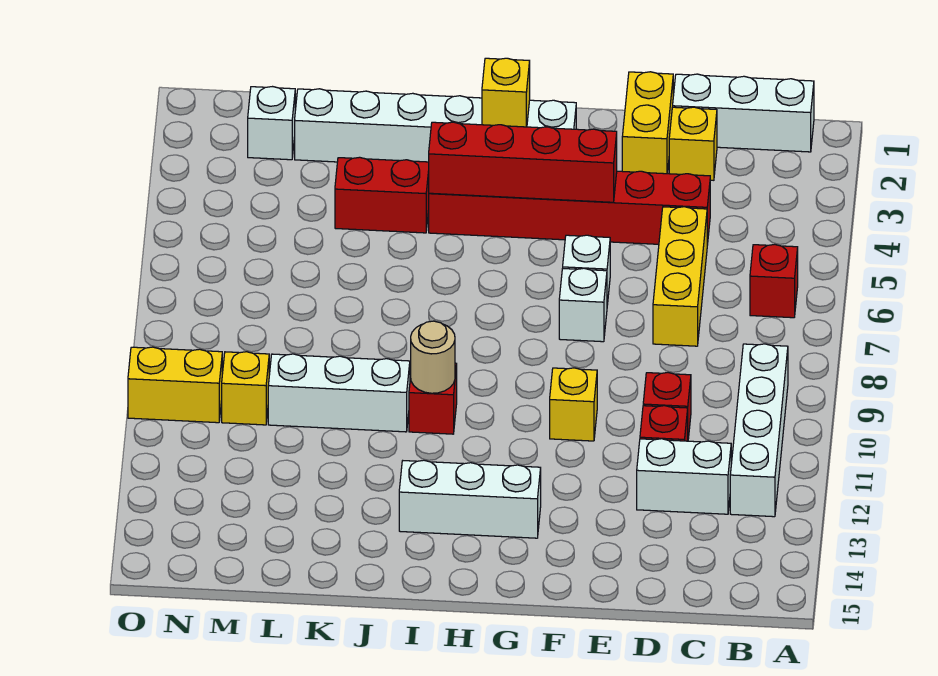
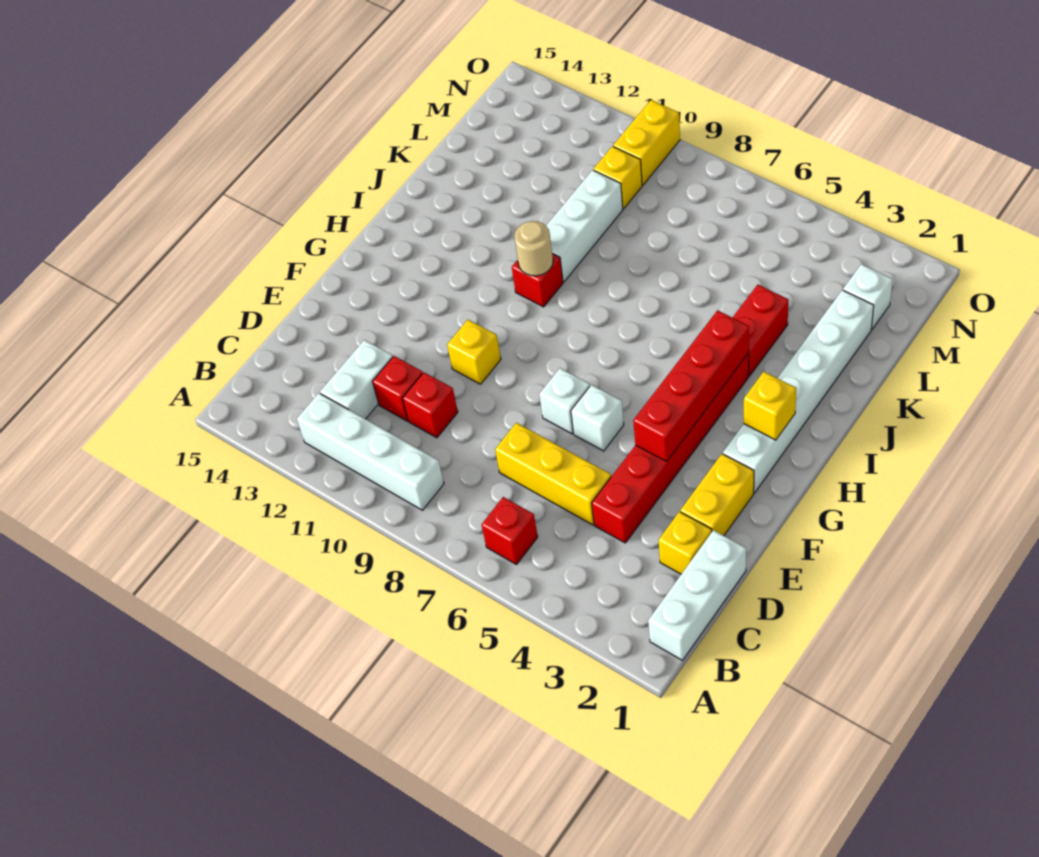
yellow 1x2 brick [622,72,673,174] -> yellow 1x2 brick turned to [680,454,754,536]
white 1x3 brick [399,460,541,538] -> none

